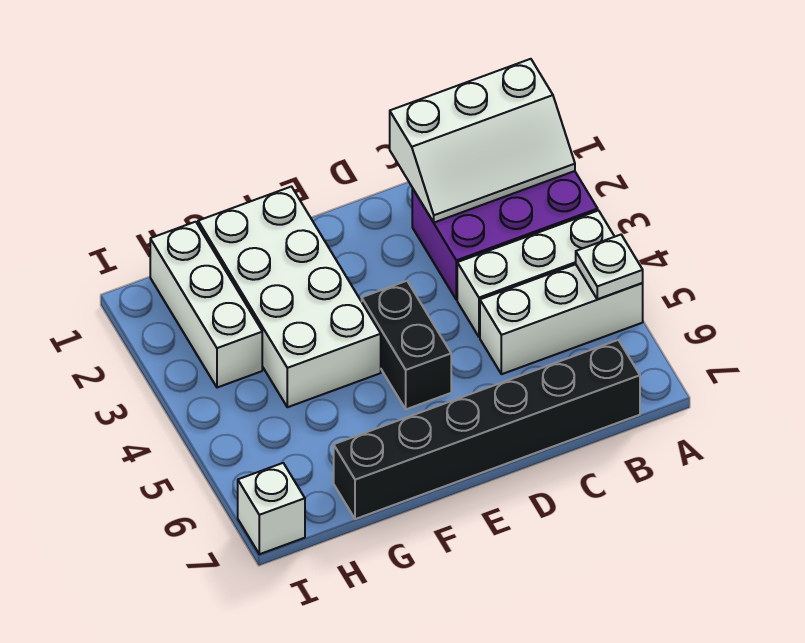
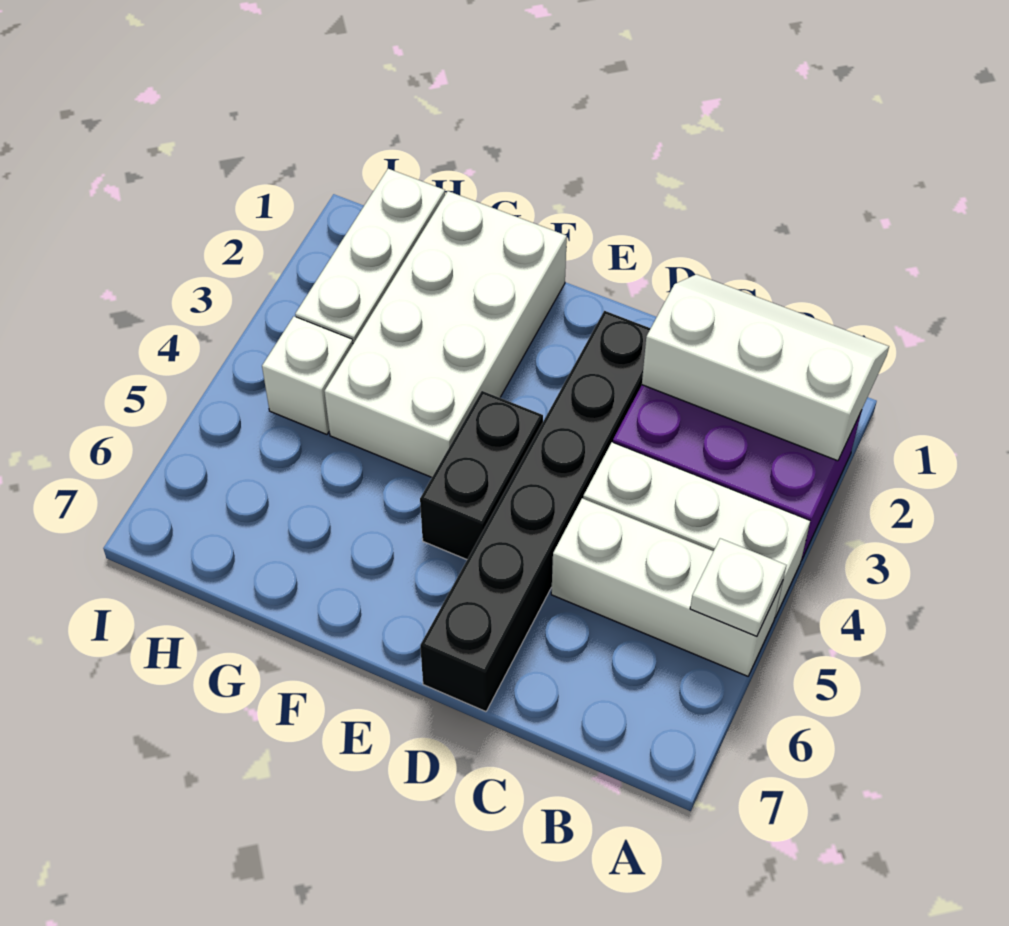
white 2x3 slope [390,59,575,222] -> white 2x3 slope turned to [642,274,889,461]
black 1x6 brick [334,340,640,519] -> black 1x6 brick turned to [420,311,651,712]
white 1x1 brick [238,463,305,554] -> white 1x1 brick moved to [262,316,353,434]

